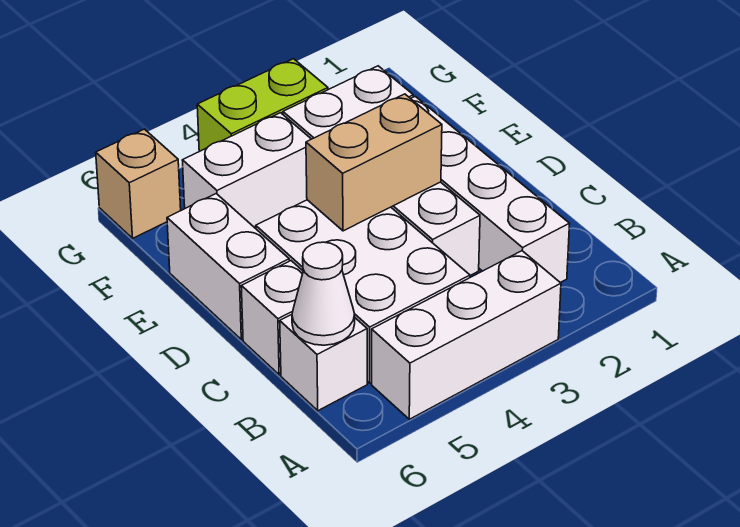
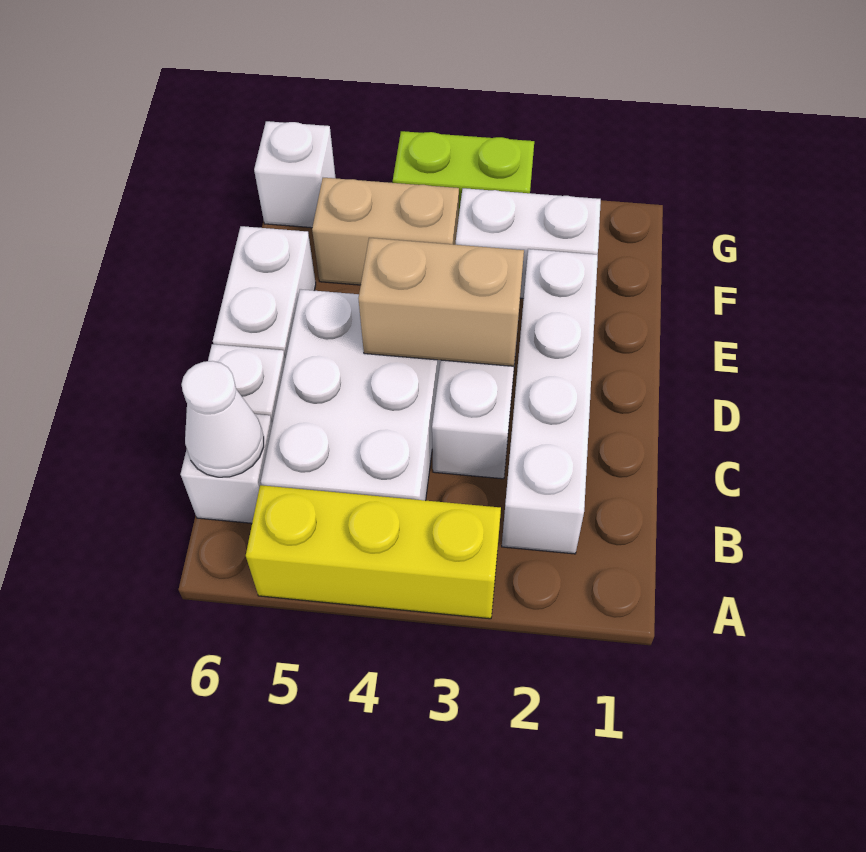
white 1x3 brick [372,251,561,419] -> yellow 1x3 brick [246,485,501,619]
white 1x2 brick [182,113,311,228] -> tan 1x2 brick [312,178,459,285]
tan 1x1 brick [96,129,181,238] -> white 1x1 brick [254,121,335,228]

